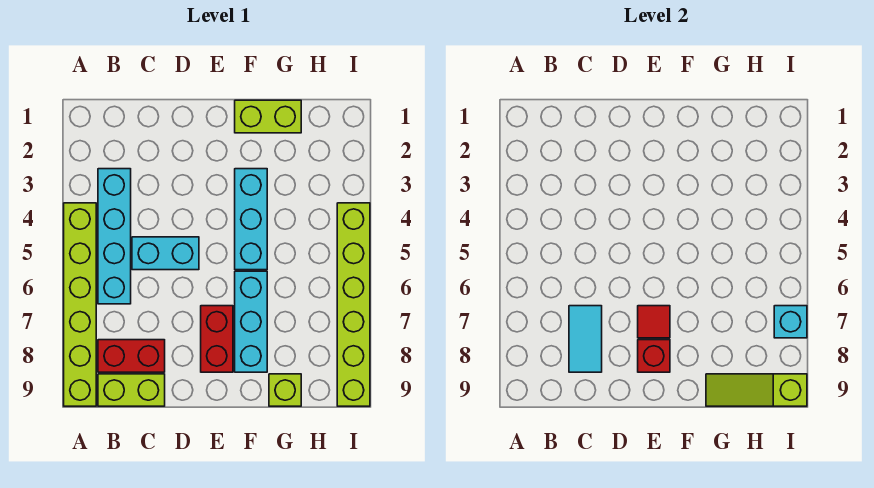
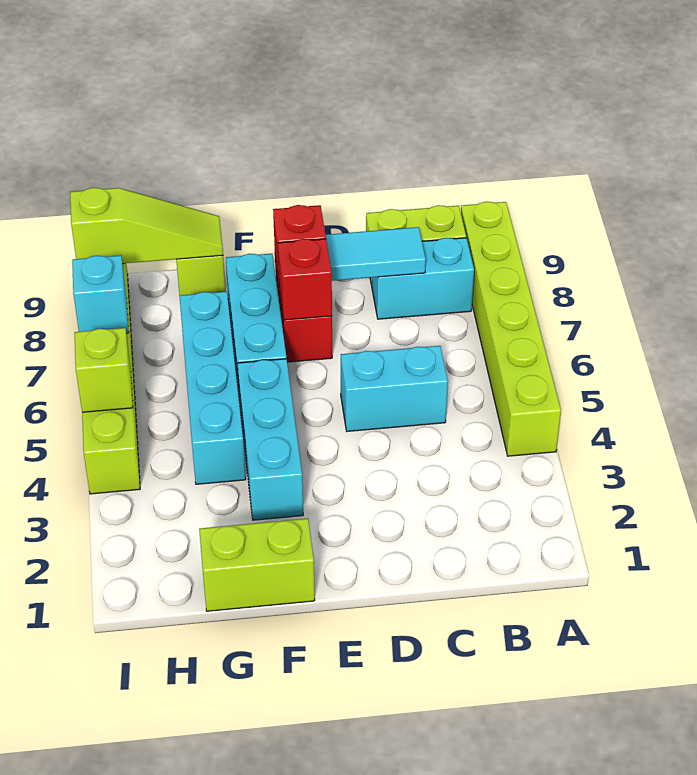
cyan 1x4 brick [98,169,131,304] -> cyan 1x4 brick moved to [179,292,246,484]
red 1x2 brick [98,340,165,372] -> cyan 1x2 brick [371,238,474,319]
cyan 1x2 tile [569,306,602,372] -> cyan 1x2 tile turned to [326,227,426,281]
red 1x1 tile [638,306,670,338] -> red 1x1 brick [278,239,332,320]
none -> lime 1x1 brick [75,328,133,412]

